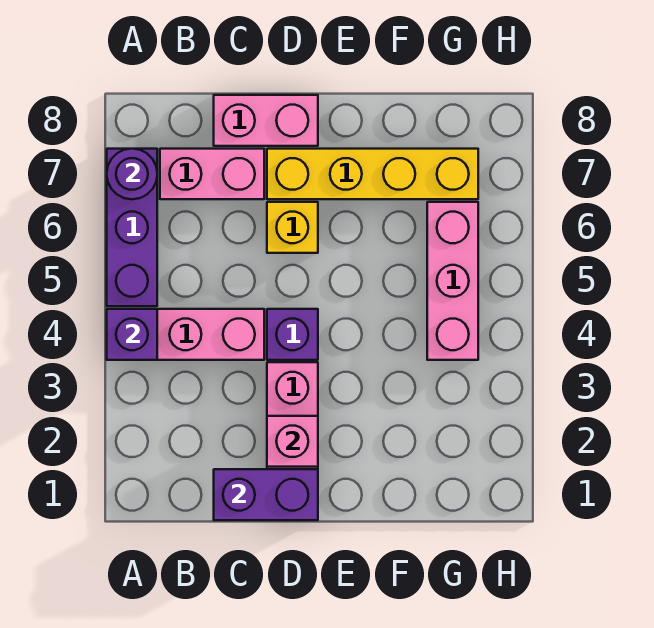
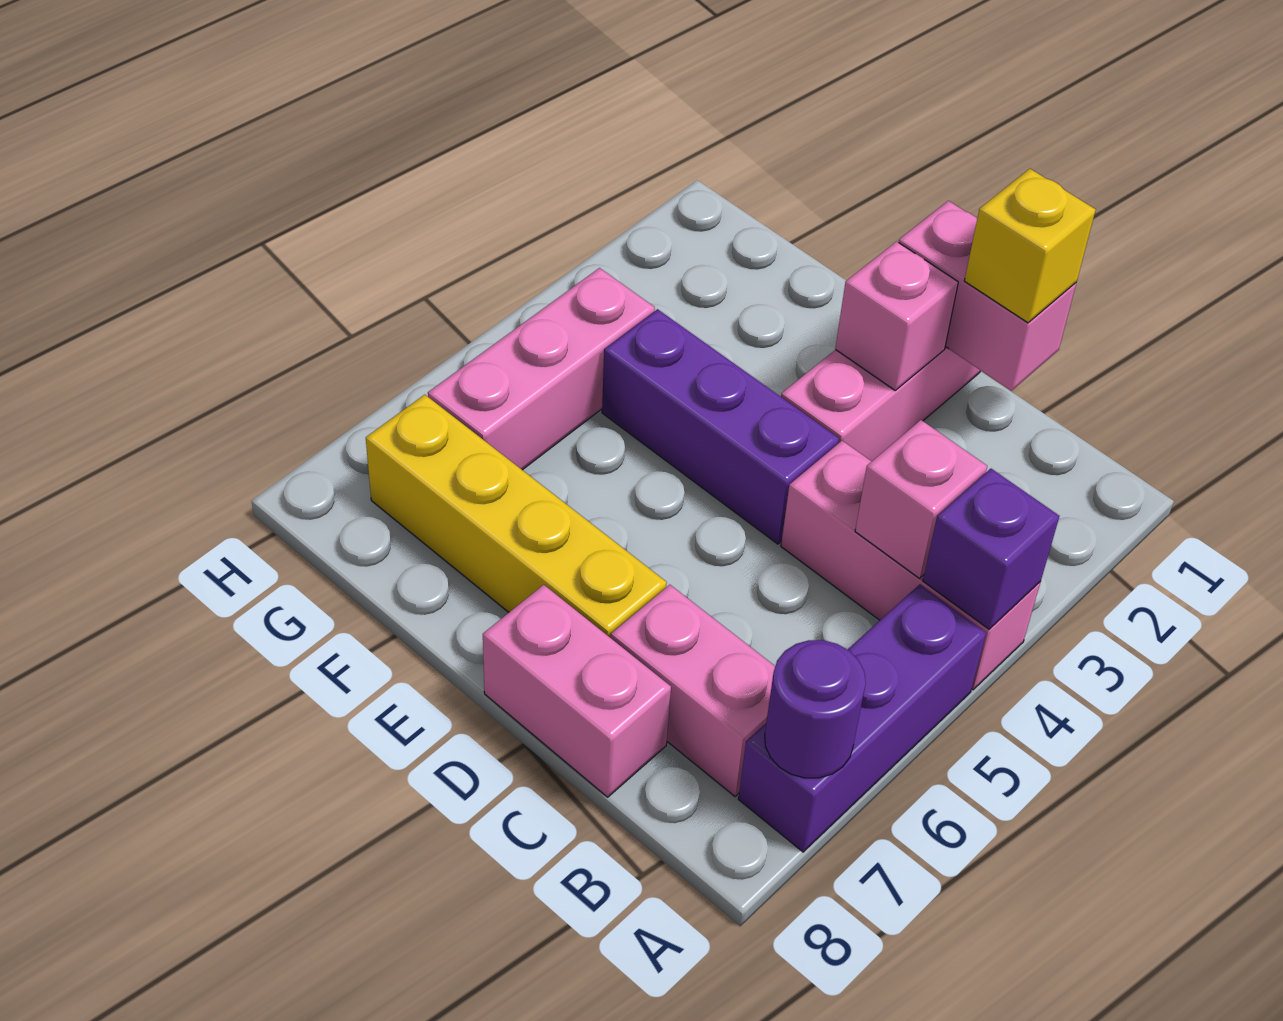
none -> pink 1x1 brick [855,420,987,578]
purple 1x2 brick [214,469,318,520] -> pink 1x2 brick [899,201,1076,391]
purple 1x1 brick [267,309,318,360] -> purple 1x3 brick [602,309,839,544]
yellow 1x1 brick [267,202,318,253] -> yellow 1x1 brick moved to [964,169,1096,323]

